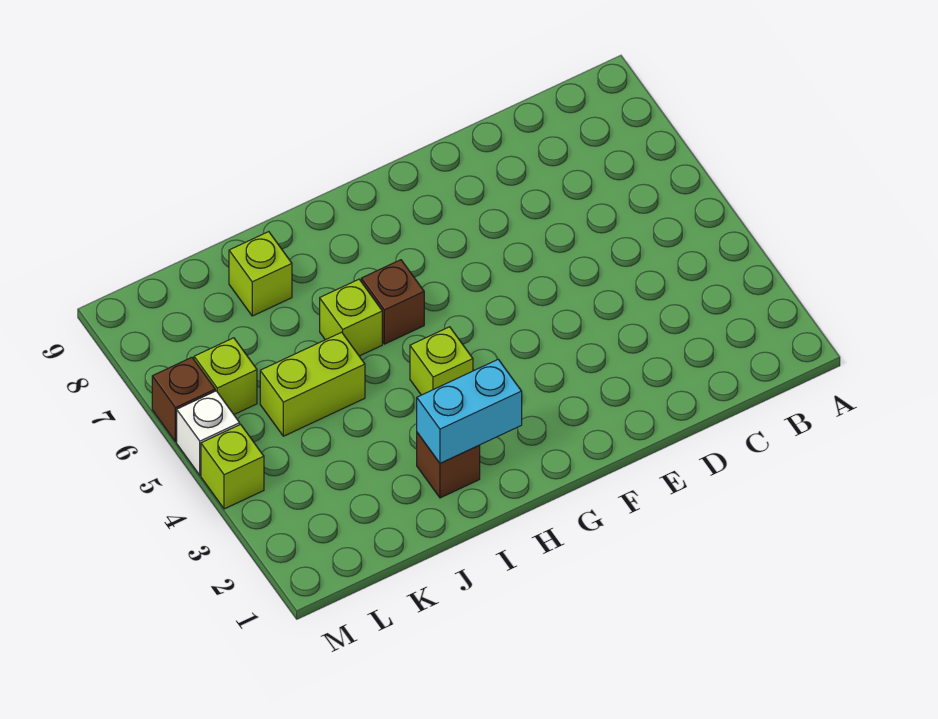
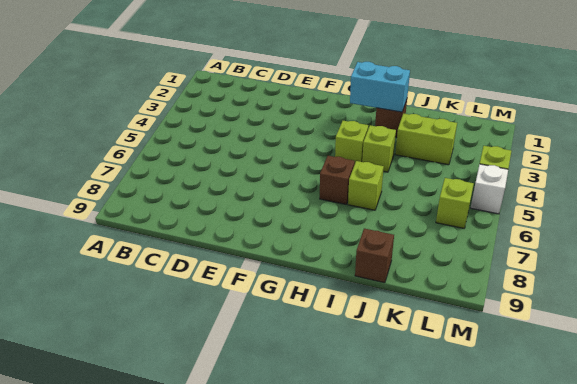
lime 1x2 brick [260,332,365,436] -> lime 1x2 brick moved to [395,114,457,165]
lime 1x1 brick [229,232,292,316] -> lime 1x1 brick moved to [362,125,396,172]
brown 1x1 brick [152,357,215,442] -> brown 1x1 brick moved to [355,229,394,283]

